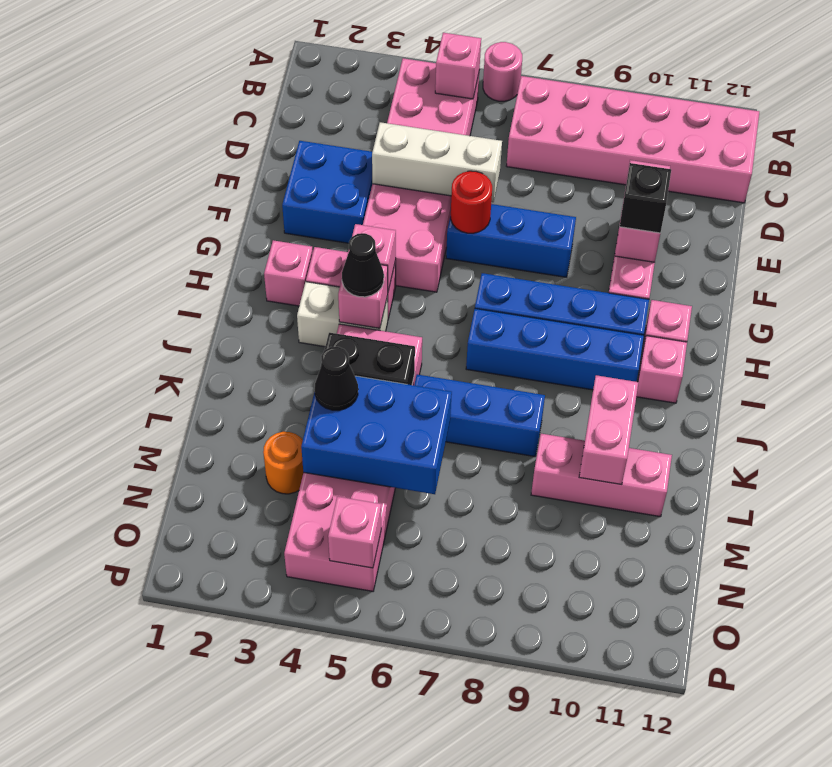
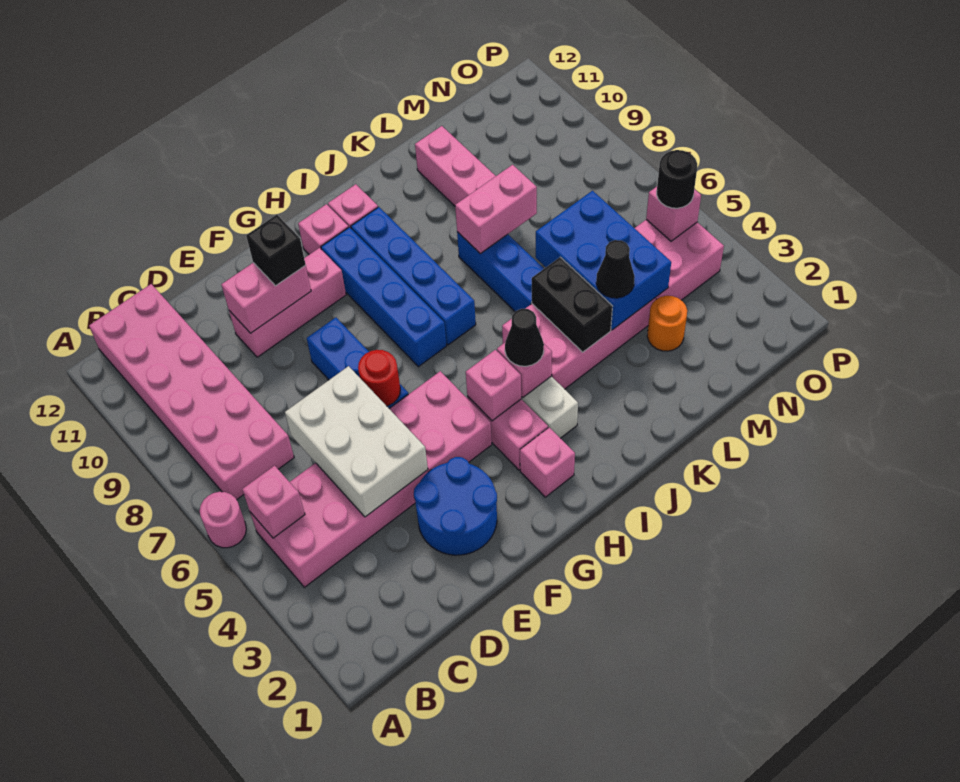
blue 2x2 brick [282,141,372,243] -> blue 2x2 round brick [414,457,497,555]
white 1x3 brick [372,122,502,202] -> white 2x3 brick [285,366,428,517]
pink 1x2 brick [579,375,638,485] -> pink 1x2 brick moved to [455,165,537,253]
none -> black 1x1 round brick [657,150,697,208]

